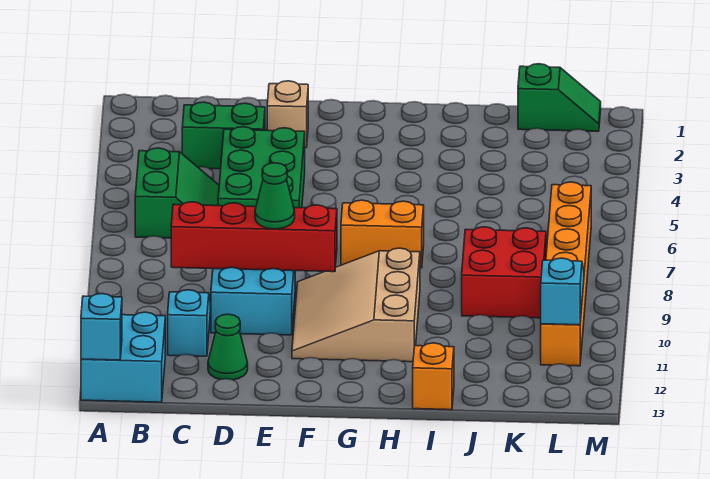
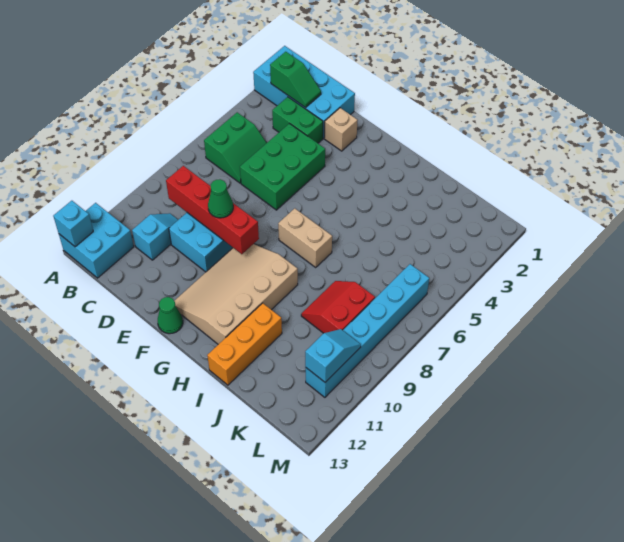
none -> cyan 2x4 brick [253,46,355,138]
green 1x1 cone [208,314,248,380] -> green 1x1 cone moved to [158,297,183,334]
tan 3x3 slope [292,248,420,362] -> tan 3x4 slope [175,244,298,344]
orange 1x2 brick [341,200,424,268] -> tan 1x2 brick [278,208,332,267]
orange 1x1 brick [413,343,454,410] -> orange 1x3 brick [207,303,282,385]
red 2x2 brick [462,227,546,318] -> red 2x2 slope [301,281,375,333]
green 1x2 slope [518,64,601,131] -> green 1x2 slope moved to [270,52,321,108]
orange 1x6 brick [541,182,591,366] -> cyan 1x6 brick [305,264,429,397]

